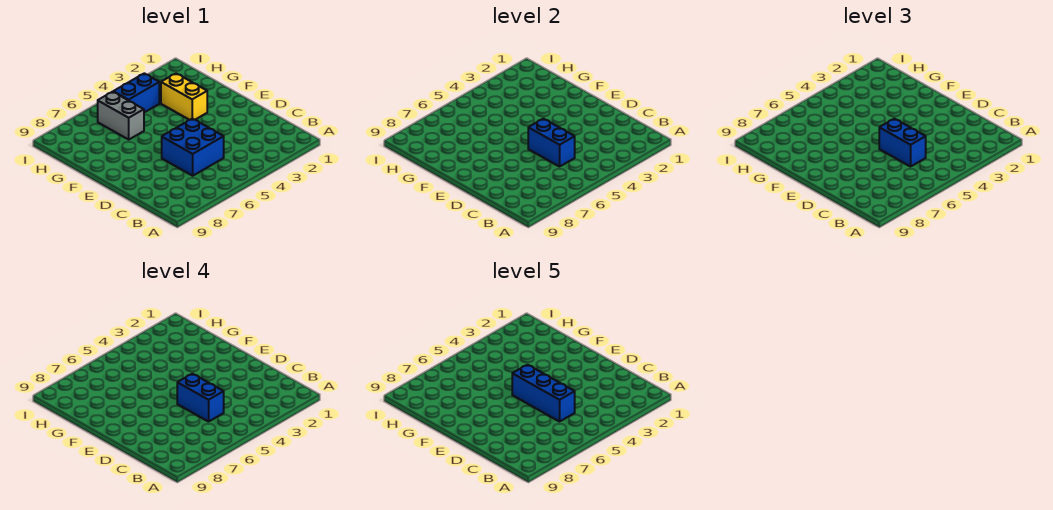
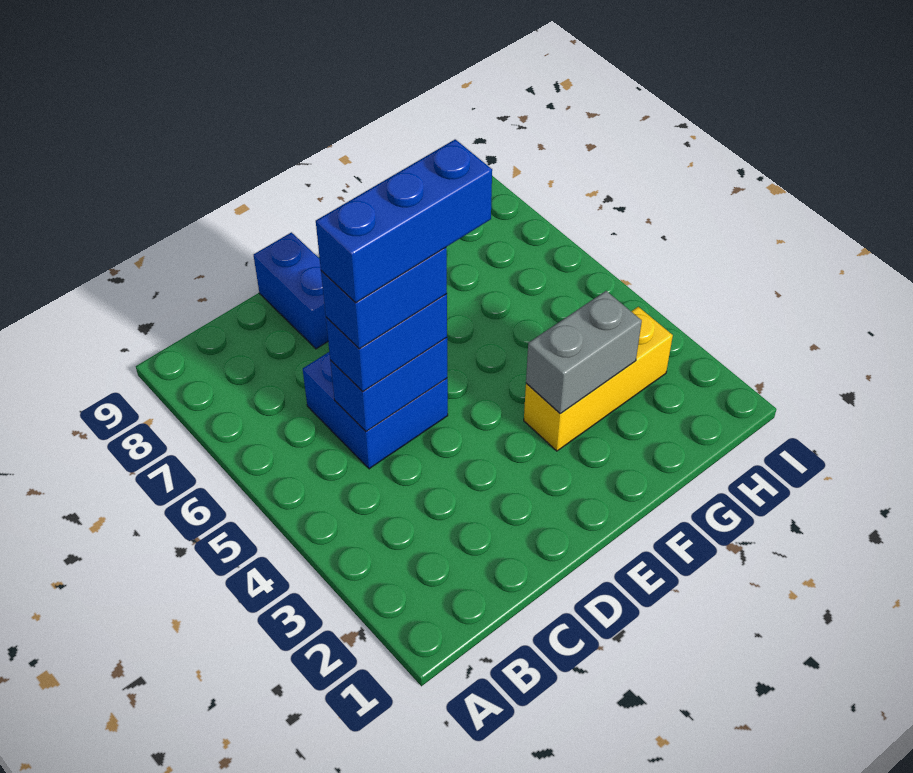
yellow 1x2 brick [161,73,207,120] -> yellow 1x3 brick [524,307,673,451]
grey 1x2 brick [98,92,144,139] -> grey 1x2 brick moved to [526,291,642,414]
blue 1x2 brick [113,73,159,112] -> blue 1x2 brick moved to [254,232,328,349]

